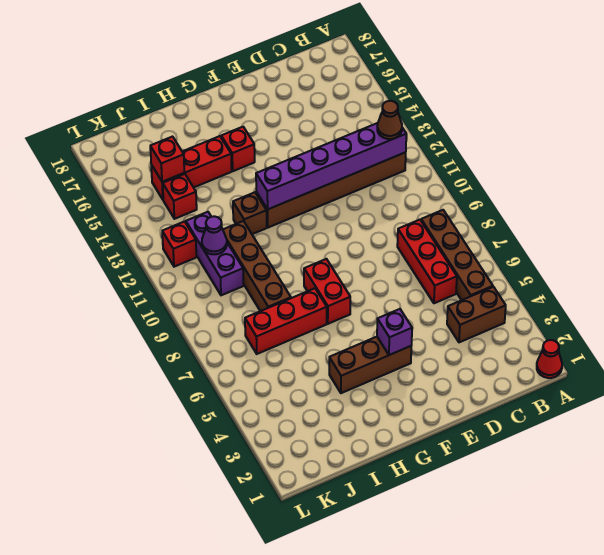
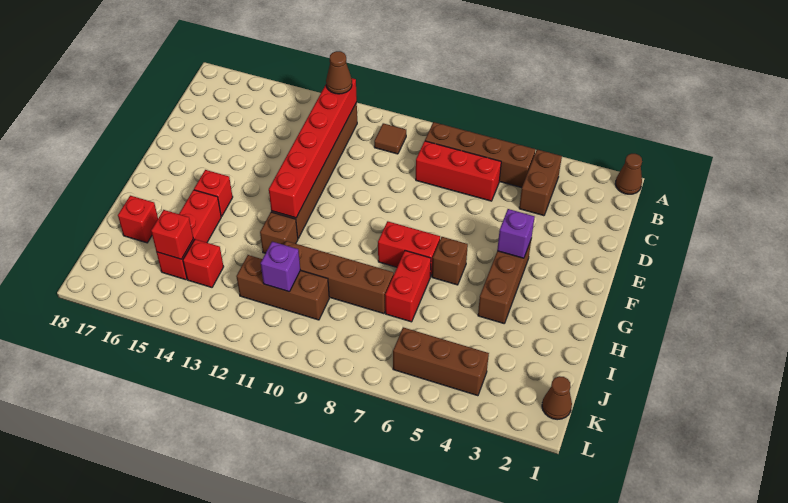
red 1x1 cone [537,340,562,378] -> brown 1x1 cone [615,154,642,194]
none -> brown 1x1 tile [374,123,406,154]
purple 1x6 brick [256,123,406,209] -> red 1x6 brick [269,78,357,218]
none -> brown 1x1 brick [432,237,468,285]
red 1x3 brick [245,288,327,354] -> red 1x2 brick [385,251,431,322]
purple 1x3 brick [186,212,243,295] -> brown 1x3 brick [236,255,329,320]
purple 1x1 cone [202,216,227,254] -> purple 1x1 brick [261,242,300,292]
none -> brown 1x1 cone [542,376,572,420]
none -> brown 1x3 brick [393,327,489,396]
red 1x1 brick [162,222,196,267] -> red 1x1 brick moved to [118,196,158,243]

